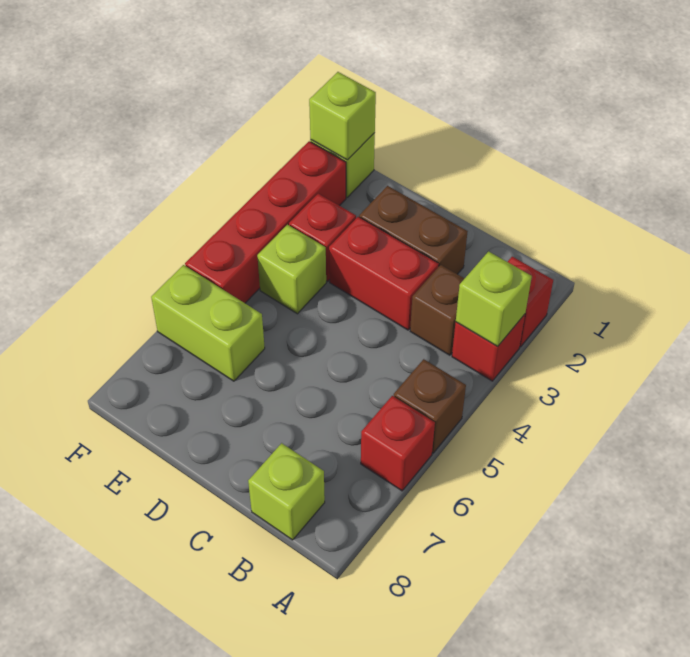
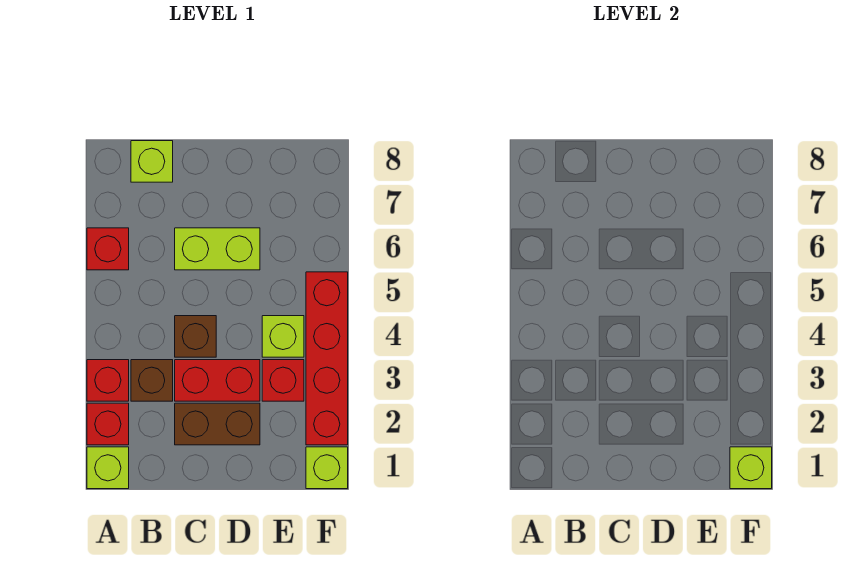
lime 1x1 brick [456,251,532,347] -> lime 1x1 brick moved to [87,447,129,489]
brown 1x1 brick [394,359,466,453] -> brown 1x1 brick moved to [175,316,216,357]
lime 1x2 brick [151,265,265,381] -> lime 1x2 brick moved to [175,228,260,270]

